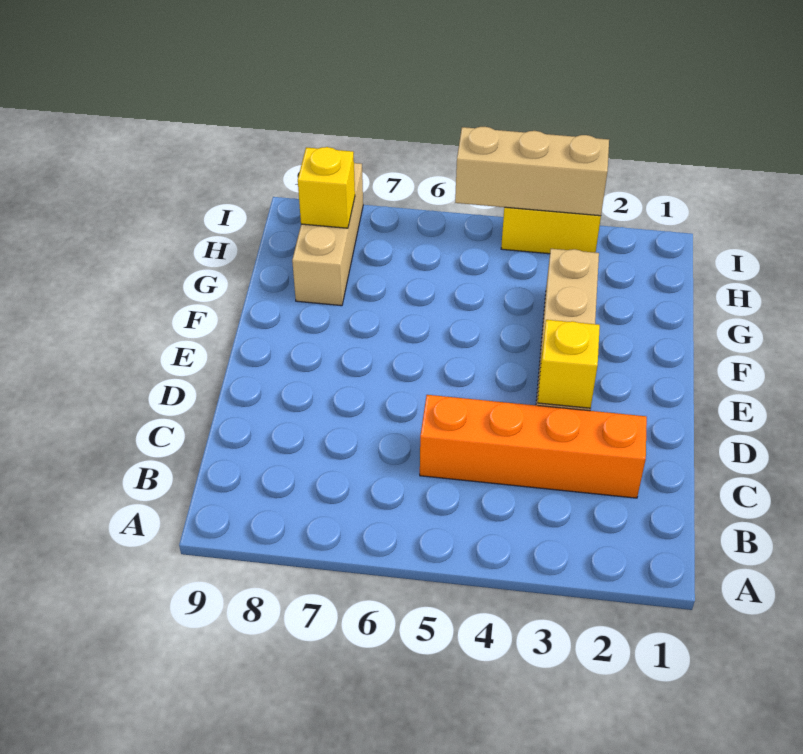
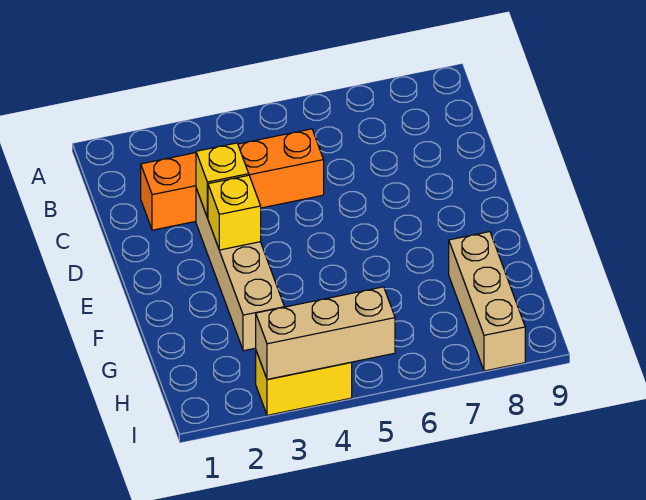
yellow 1x1 brick [298,147,355,228] -> yellow 1x1 brick moved to [208,175,261,250]

